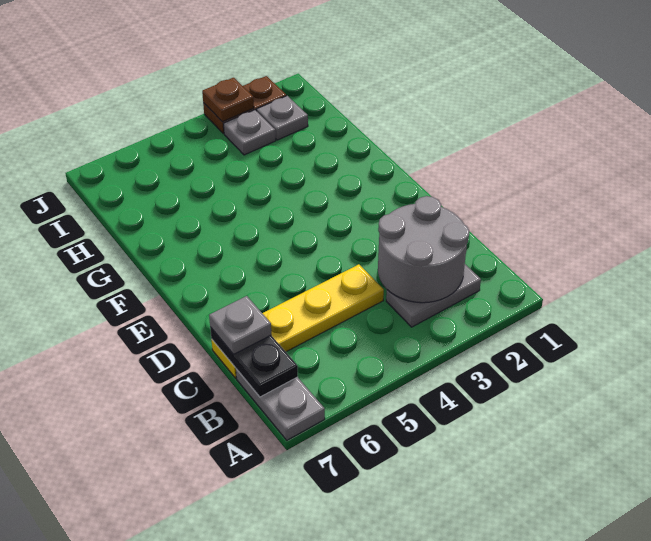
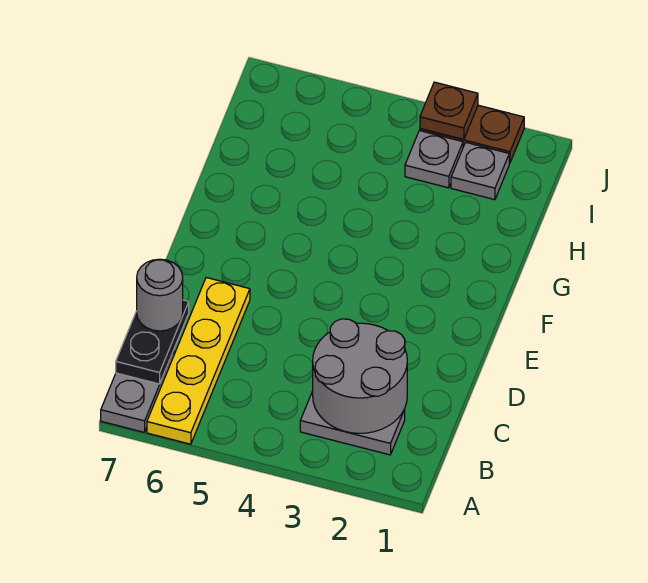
yellow 1x4 plate [211,264,384,378] -> yellow 1x4 plate turned to [147,278,250,444]
grey 1x1 plate [209,296,271,354] -> grey 1x1 round brick [137,259,183,331]

